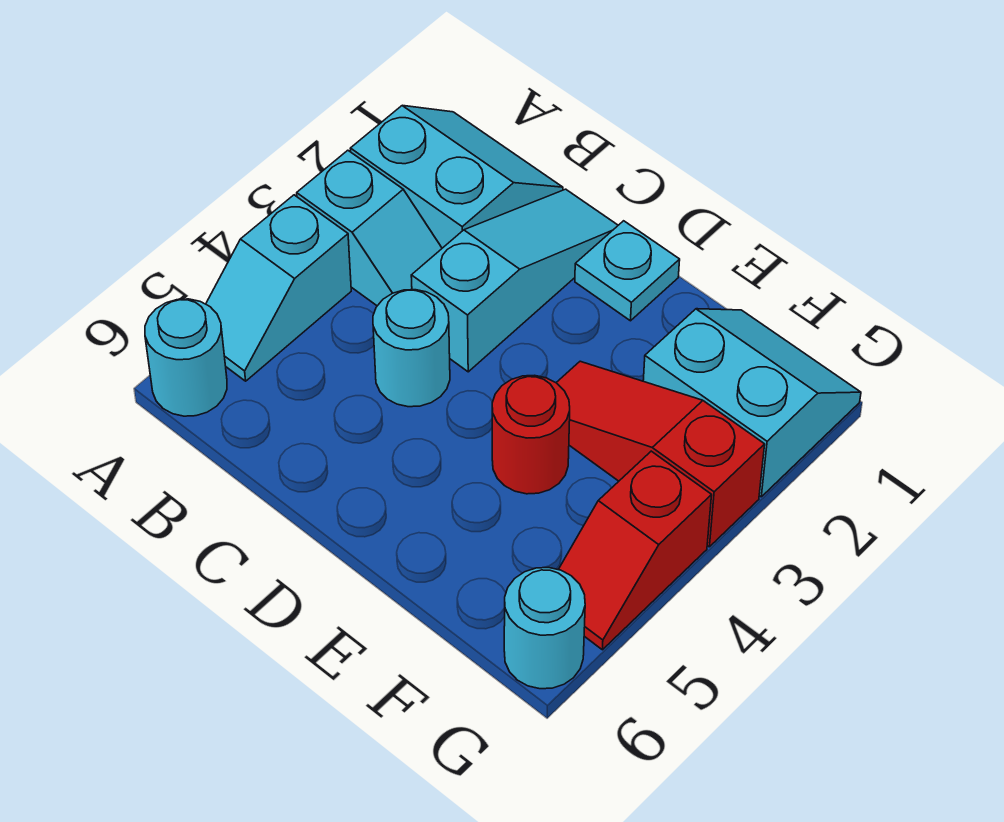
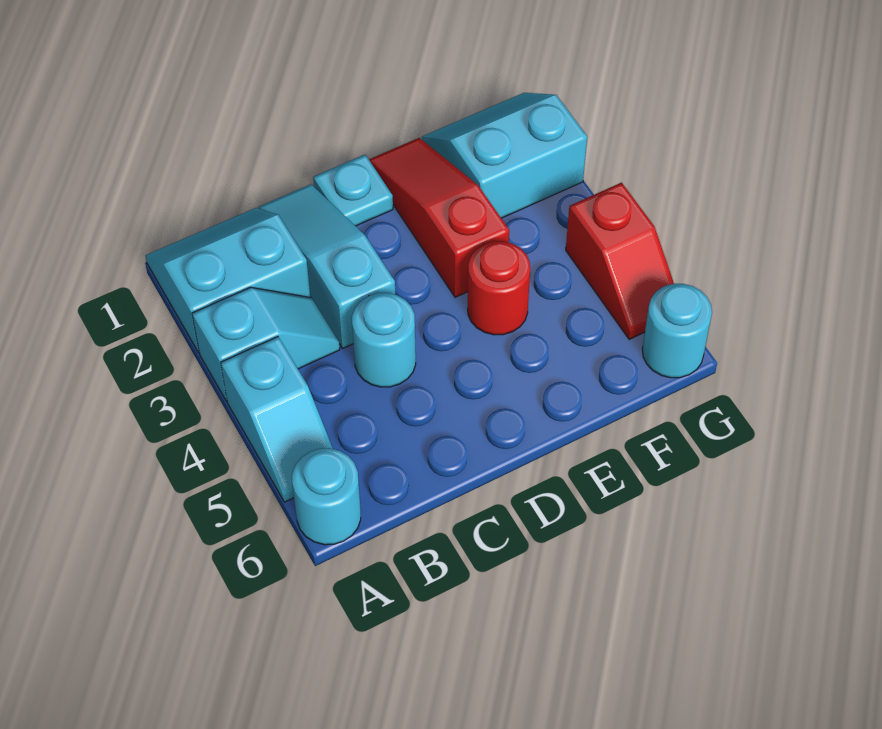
red 1x3 slope [556,361,765,547] -> red 1x3 slope turned to [369,138,509,297]

